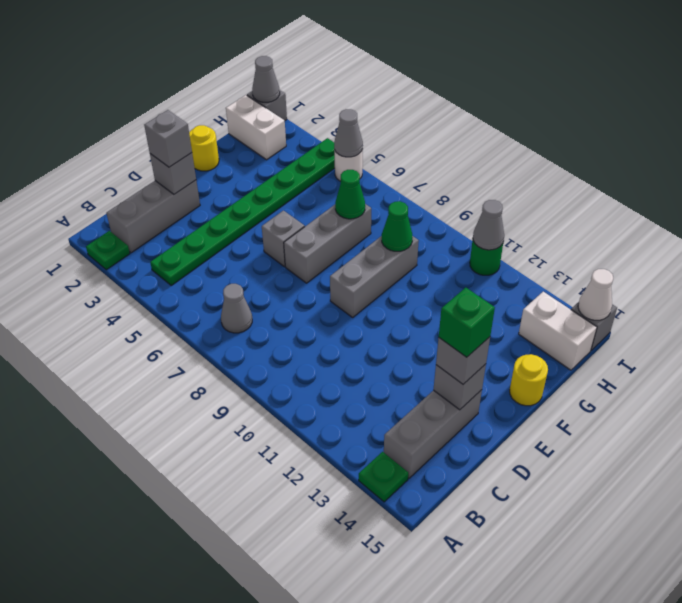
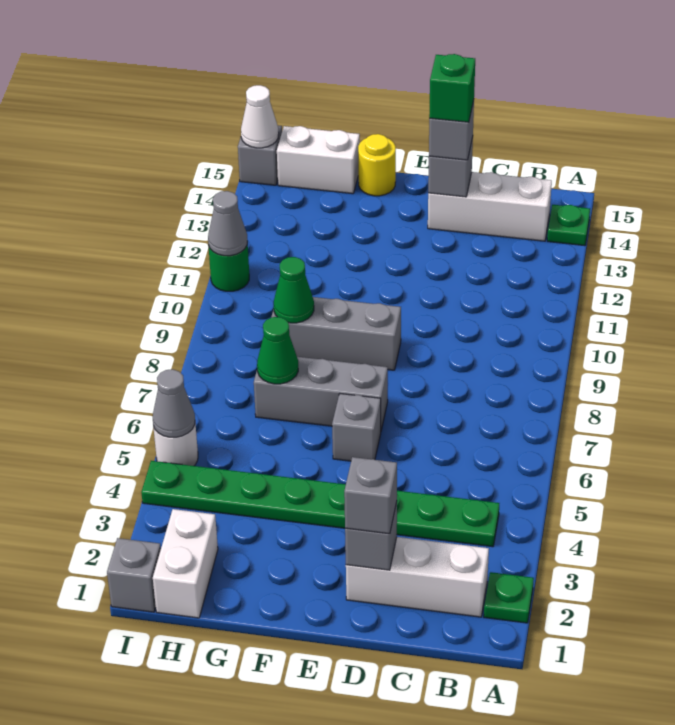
grey 1x3 brick [106,180,200,253] -> white 1x3 brick [346,537,489,617]
grey 1x1 cone [221,284,252,333] -> none
grey 1x3 brick [384,390,482,478] -> white 1x3 brick [428,172,552,241]
yellow 1x1 round brick [189,125,219,171] -> none
white 1x2 brick [519,292,597,370] -> white 1x2 brick turned to [277,126,360,194]
grey 1x1 cone [252,56,280,102] -> none

